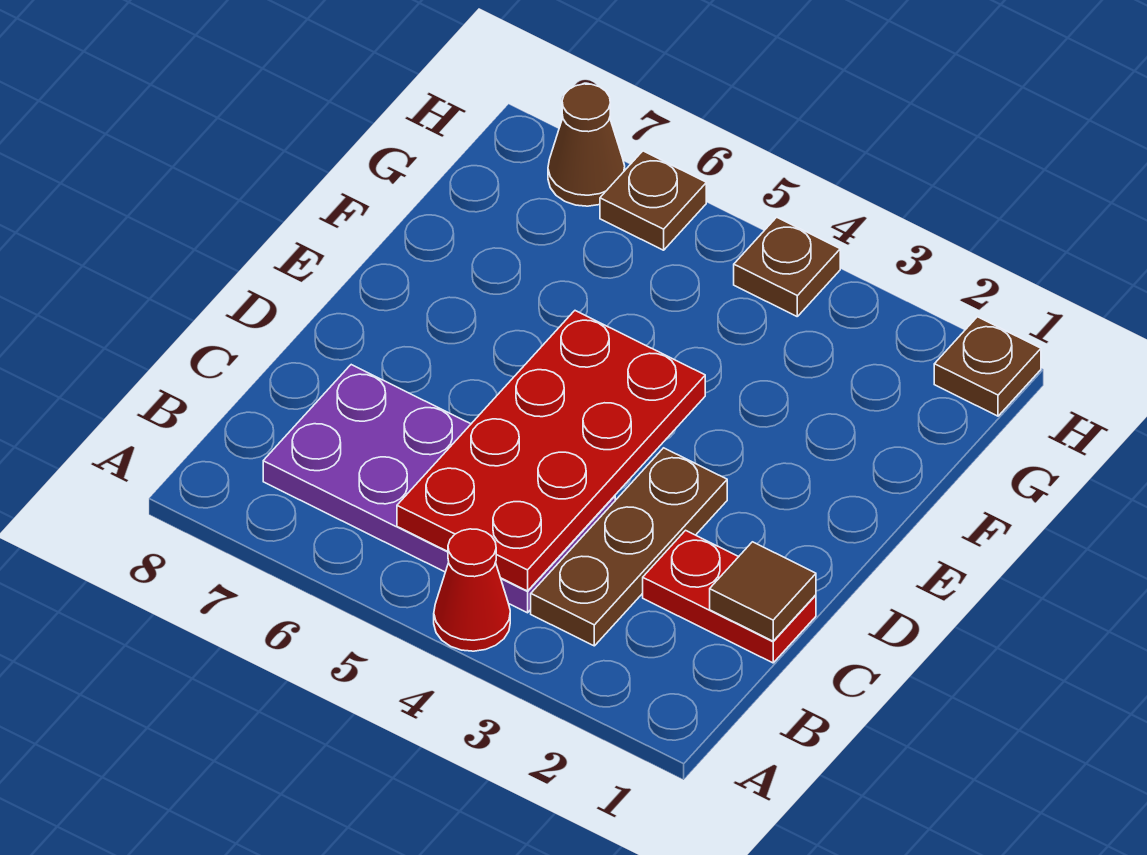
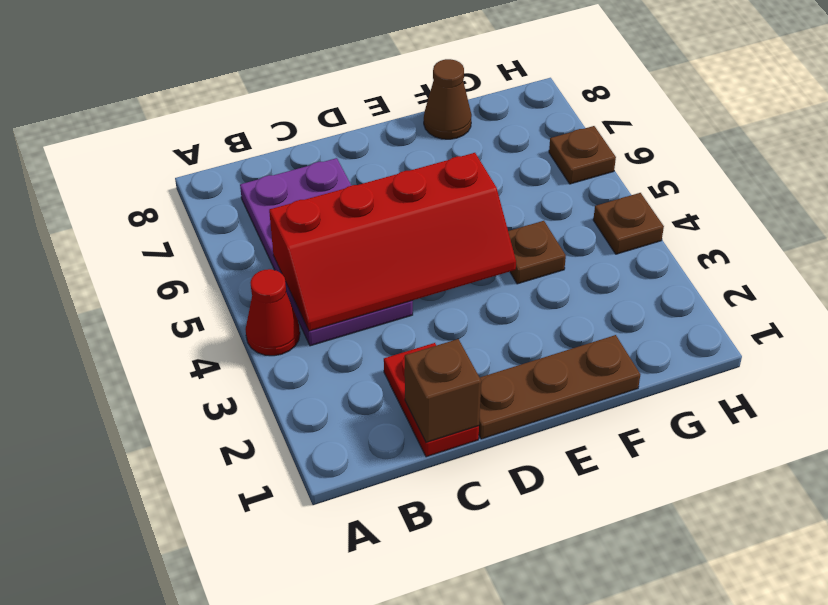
brown 1x3 plate [531,448,727,646] -> brown 1x3 plate moved to [479,335,640,439]
red 2x4 plate [397,311,705,591] -> red 2x4 slope [269,153,516,331]
brown 1x1 tile [710,542,816,641] -> brown 1x1 brick [405,339,481,442]
brown 1x1 plate [934,317,1041,416] -> brown 1x1 plate moved to [508,221,566,284]
brown 1x1 cone [548,84,625,206] -> brown 1x1 cone moved to [424,59,472,139]

